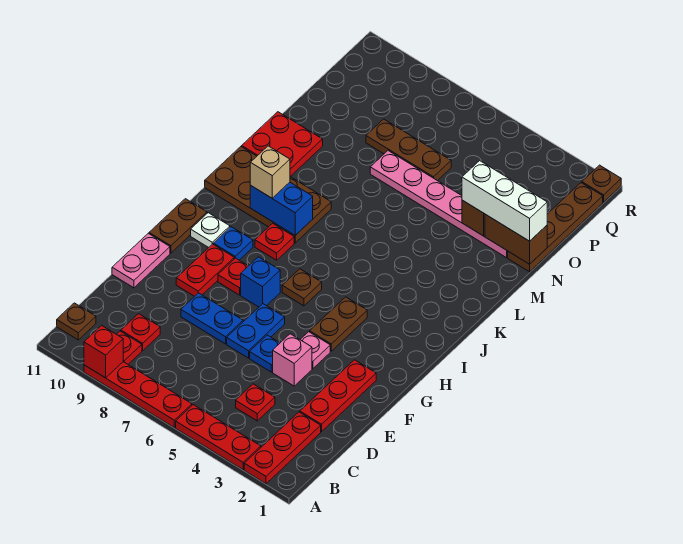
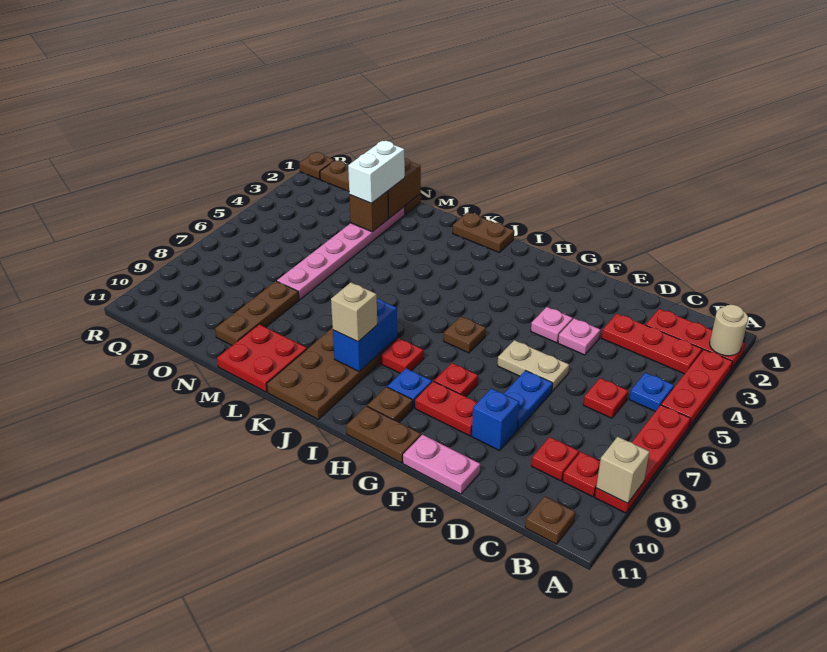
none -> tan 1x1 round brick [710,305,748,356]
red 1x1 brick [84,325,123,378] -> tan 1x1 brick [596,437,650,503]
red 1x1 plate [236,384,275,421] -> red 1x1 plate moved to [583,378,628,418]
red 1x3 plate [300,360,376,432] -> red 1x3 plate moved to [601,314,702,374]
pink 1x1 brick [273,334,312,386] -> pink 1x1 plate [558,318,600,355]
blue 1x1 plate [250,335,280,372] -> blue 1x1 plate moved to [629,373,674,411]
blue 1x2 plate [227,304,285,358] -> tan 1x2 plate [498,340,569,391]
brown 1x2 plate [310,297,367,351] -> brown 1x2 plate moved to [453,212,514,252]
blue 1x1 brick [241,257,280,307] -> blue 1x1 brick moved to [472,389,520,451]
white 1x1 plate [191,213,230,248] -> brown 1x1 plate [367,387,413,422]
white 1x3 brick [462,161,547,241] -> white 1x2 brick [348,141,405,203]
brown 1x3 plate [366,119,451,181] -> brown 1x3 plate moved to [215,281,299,345]

